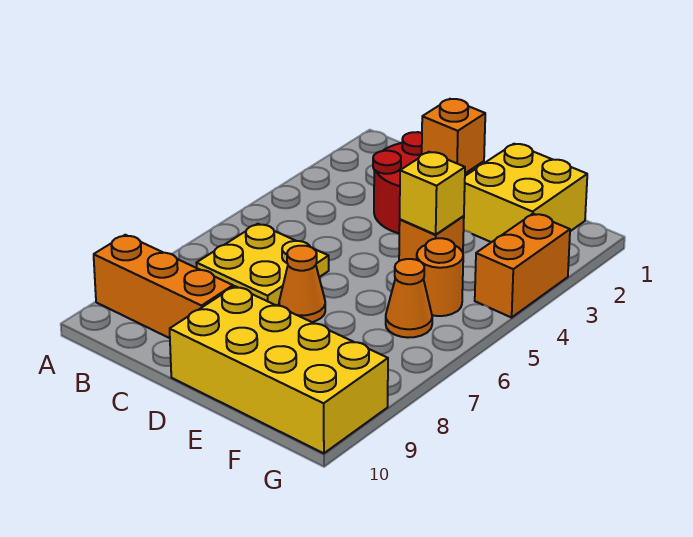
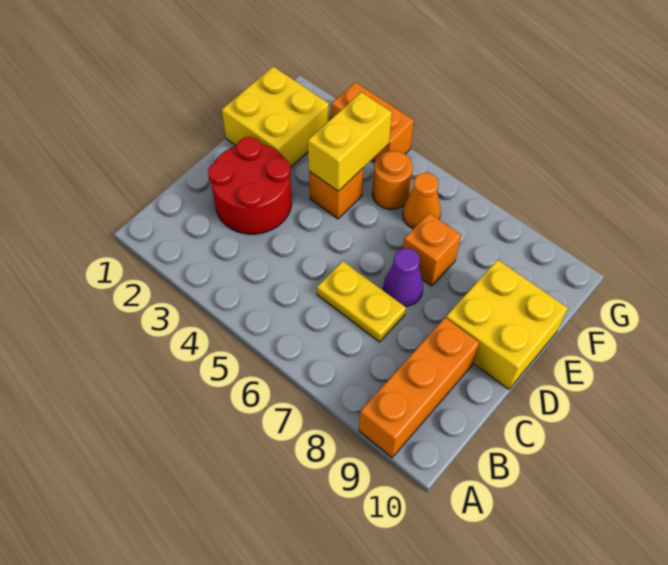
yellow 2x2 plate [196,224,329,306] -> yellow 1x2 plate [317,261,406,342]
orange 1x1 brick [422,99,485,173] -> orange 1x1 brick moved to [403,213,461,286]
orange 1x1 cone [279,246,325,322] -> purple 1x1 cone [383,248,423,306]
yellow 2x4 brick [170,286,388,453] -> yellow 2x2 brick [446,259,568,389]
yellow 1x1 brick [400,152,465,235] -> yellow 1x2 brick [308,92,392,191]

